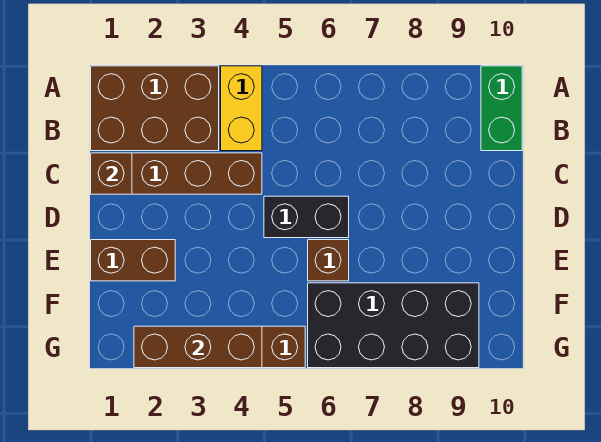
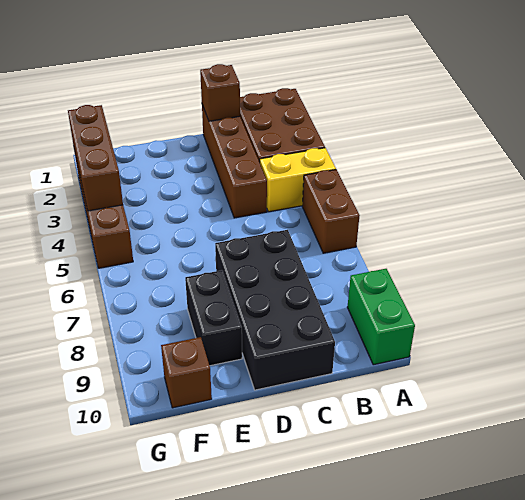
green 1x2 brick [481,66,522,151] -> green 1x2 brick turned to [347,269,415,365]
black 1x2 brick [264,196,349,238] -> black 1x2 brick moved to [185,270,242,366]
brown 1x2 brick [91,240,175,281] -> brown 1x2 brick moved to [302,170,360,253]
brown 1x1 brick [308,240,349,281] -> brown 1x1 brick moved to [161,337,212,408]
black 2x4 brick [308,283,479,368] -> black 2x4 brick moved to [215,230,335,390]

